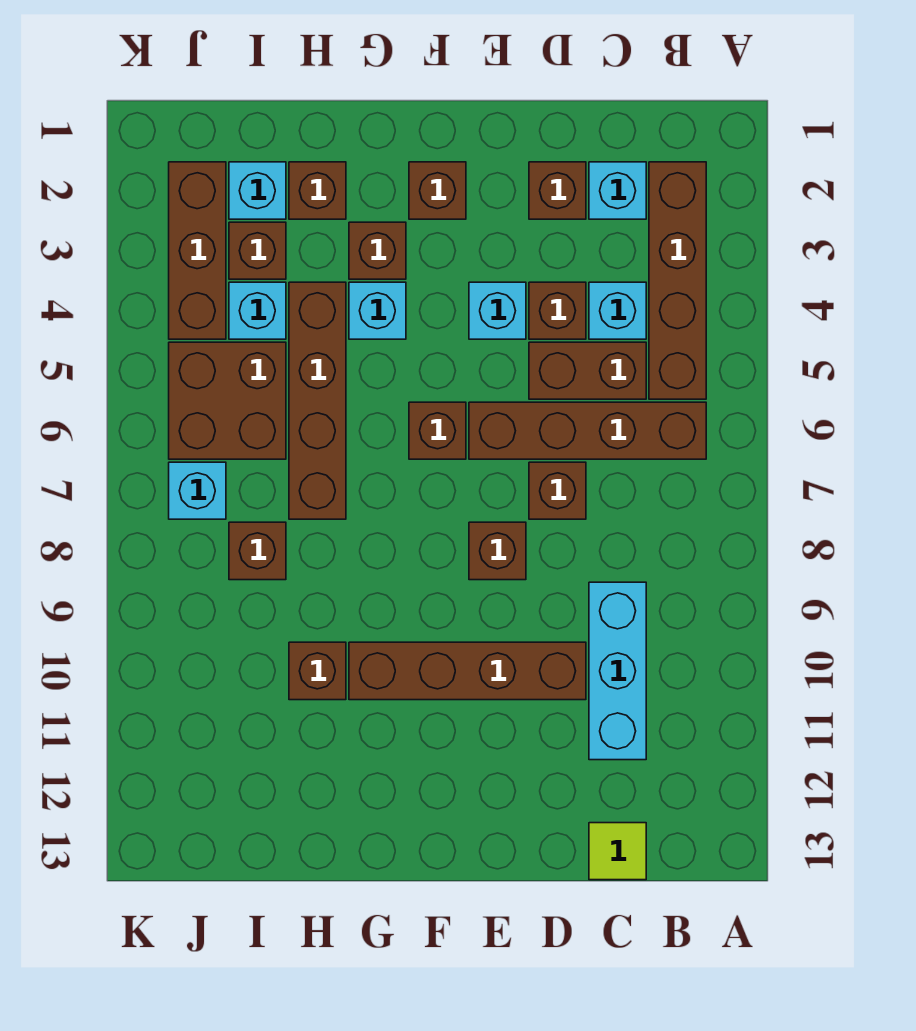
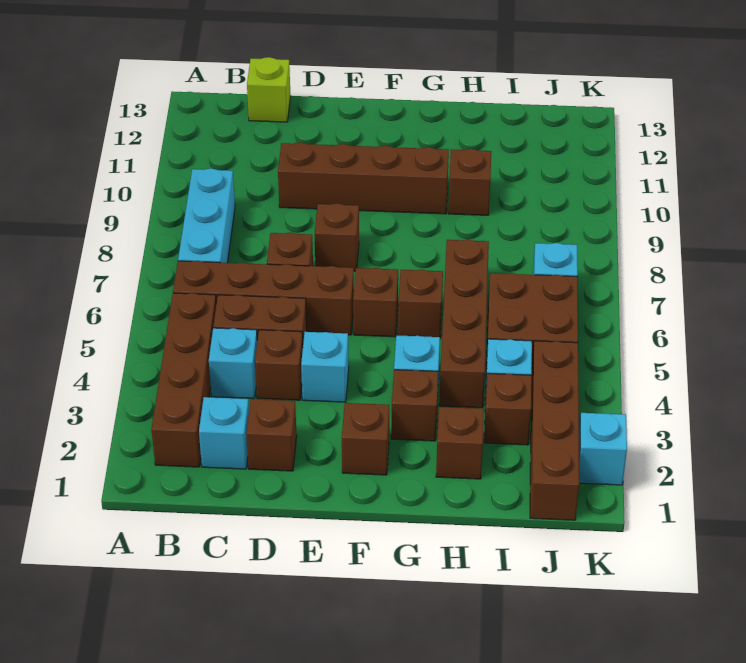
cyan 1x3 brick [589,582,646,760] -> cyan 1x3 brick moved to [178,168,235,263]
lime 1x1 tile [589,823,646,880] -> lime 1x1 brick [247,57,291,122]
cyan 1x1 brick [229,162,286,219] -> cyan 1x1 brick moved to [579,413,627,485]
brown 1x1 brick [229,522,286,580] -> brown 1x1 brick moved to [398,270,443,337]
brown 1x3 brick [169,162,226,339] -> brown 1x4 brick [530,341,579,520]

